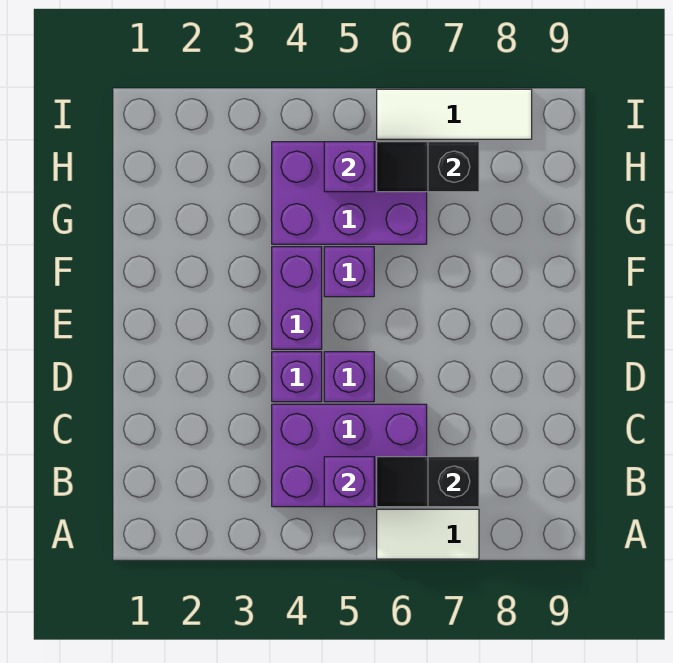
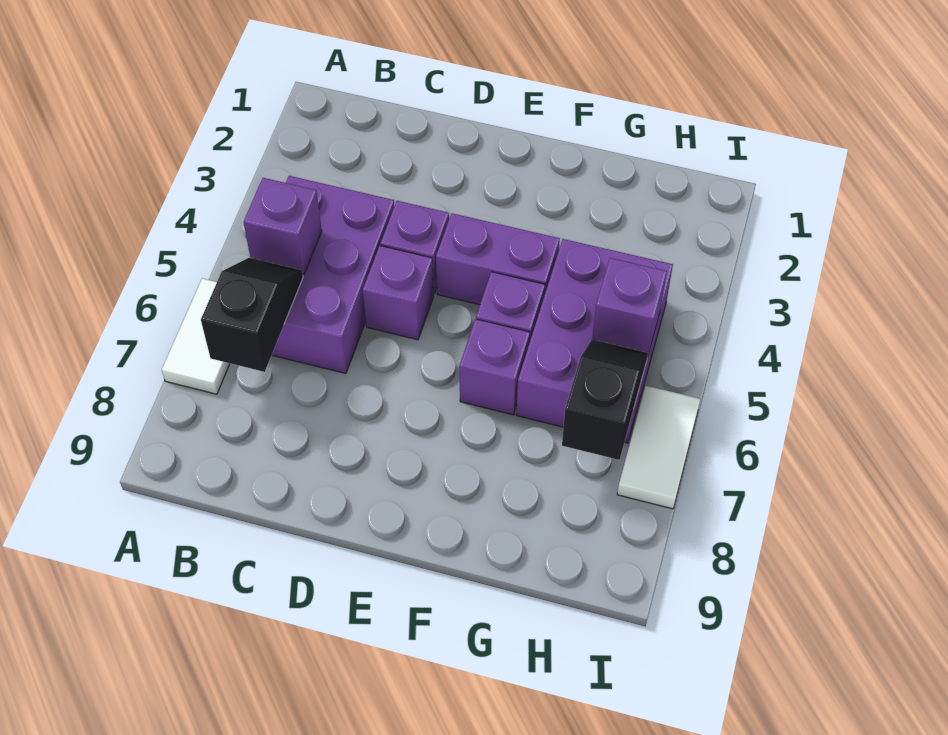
none -> purple 1x1 brick [459,319,530,415]
white 1x3 tile [377,89,532,139] -> white 1x2 tile [617,386,700,509]

